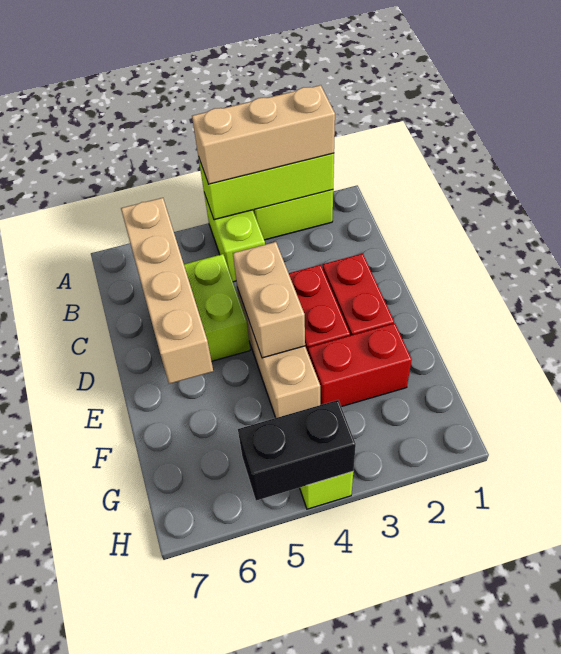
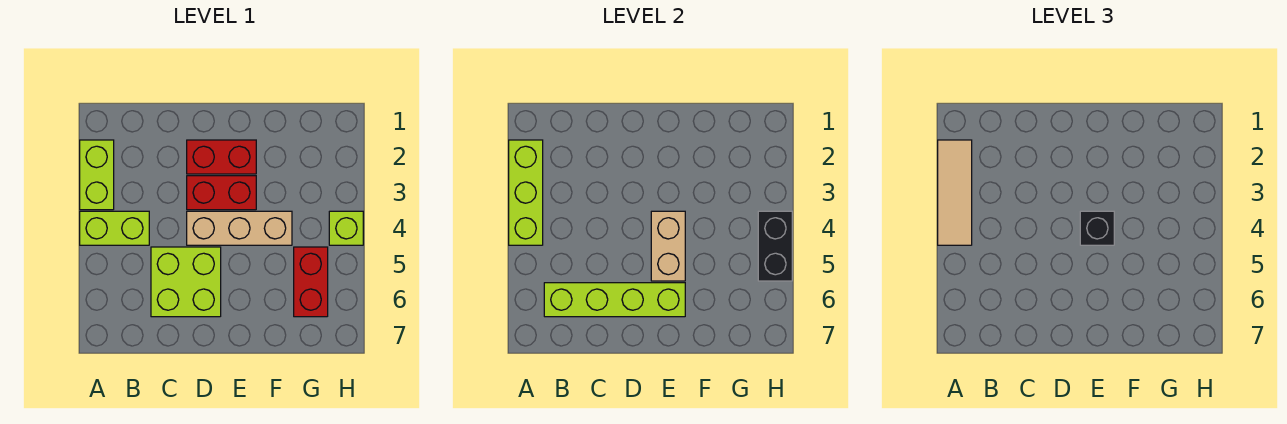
tan 1x3 brick [192,85,335,184] -> tan 1x3 tile [938,140,972,245]
tan 1x4 brick [121,198,213,384] -> lime 1x4 brick [544,283,685,317]
tan 1x2 brick [233,242,305,358] -> tan 1x2 brick turned to [651,211,685,281]
none -> black 1x1 brick [1080,211,1114,245]
red 1x2 brick [308,323,412,407] -> red 1x2 brick moved to [294,247,328,317]

